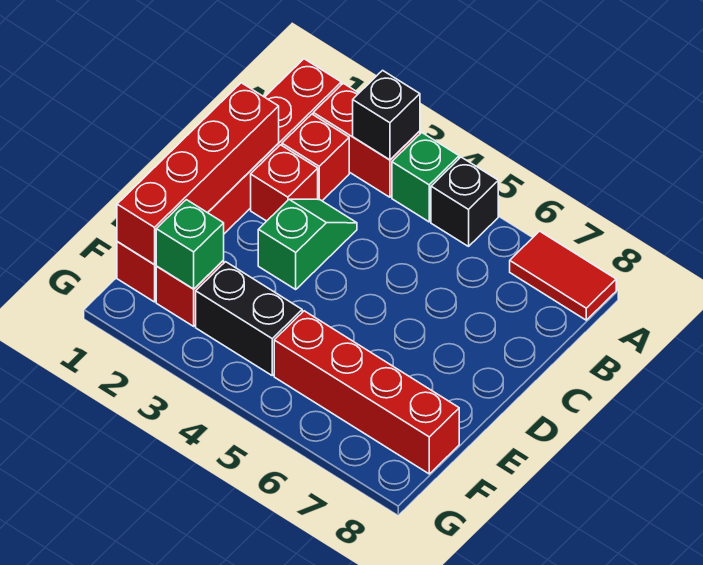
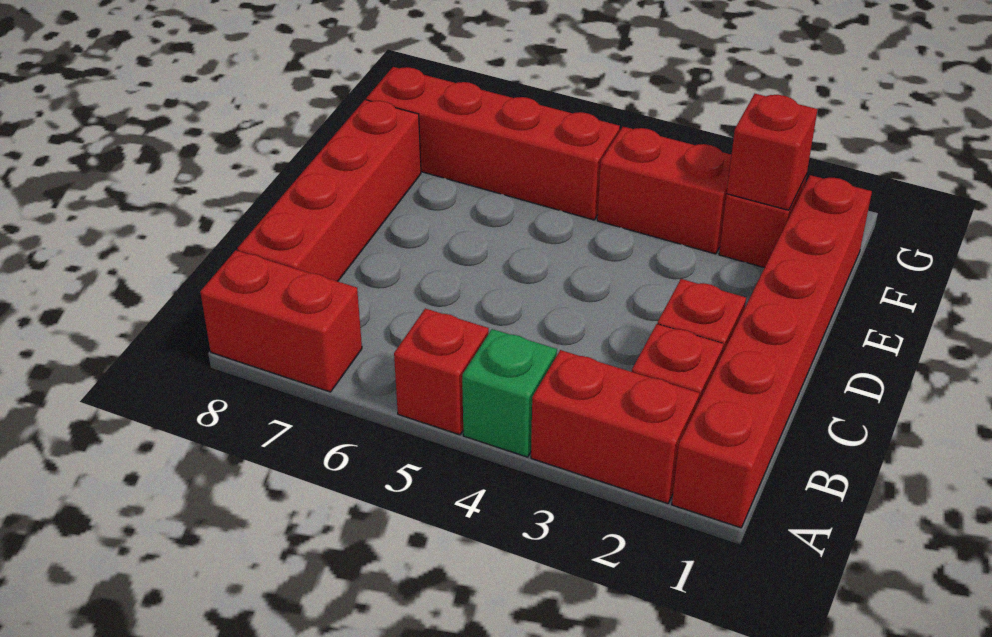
black 1x1 brick [353,70,420,160] -> none
black 1x1 brick [431,157,498,246] -> red 1x1 brick [394,309,489,435]
red 1x2 tile [510,231,616,320] -> red 1x2 brick [200,250,362,392]
red 1x4 brick [117,83,279,265] -> red 1x4 brick moved to [237,100,421,281]
green 1x2 slope [258,199,357,289] -> none
green 1x1 brick [156,200,224,289] -> red 1x1 brick [727,94,818,210]
black 1x2 brick [196,262,302,375] -> red 1x2 brick [597,127,731,254]

